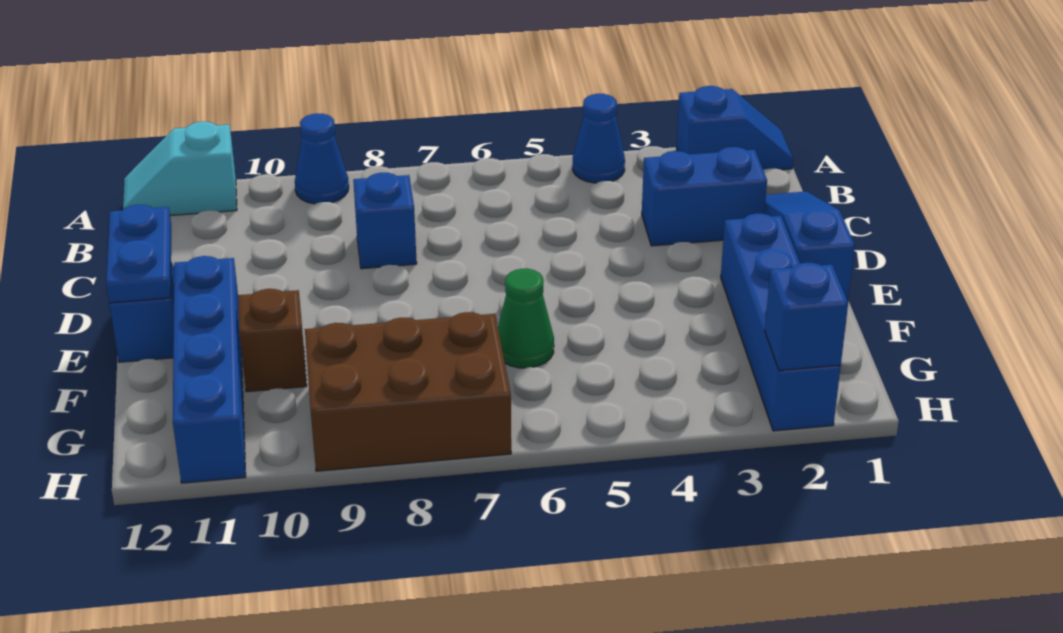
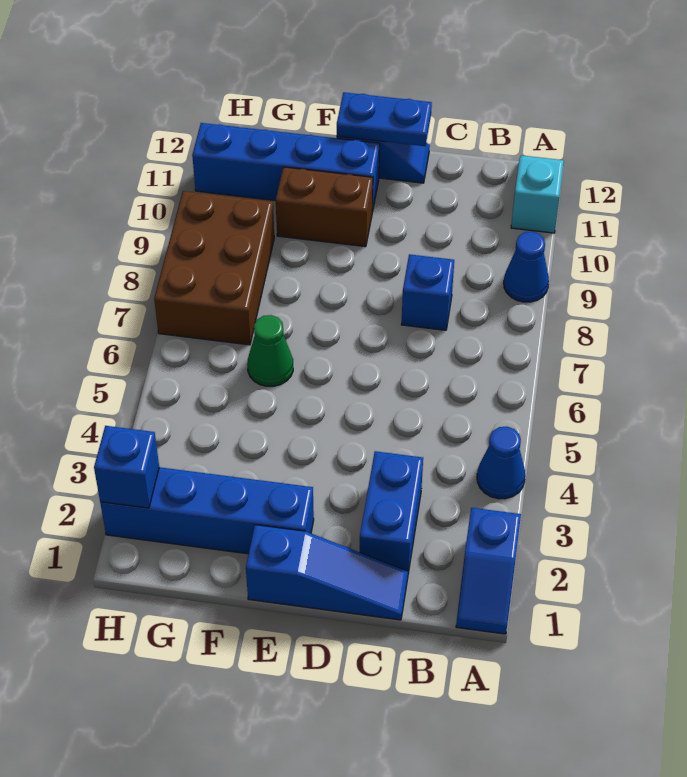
brown 1x1 brick [238,289,307,392] -> brown 1x2 brick [276,167,373,247]

